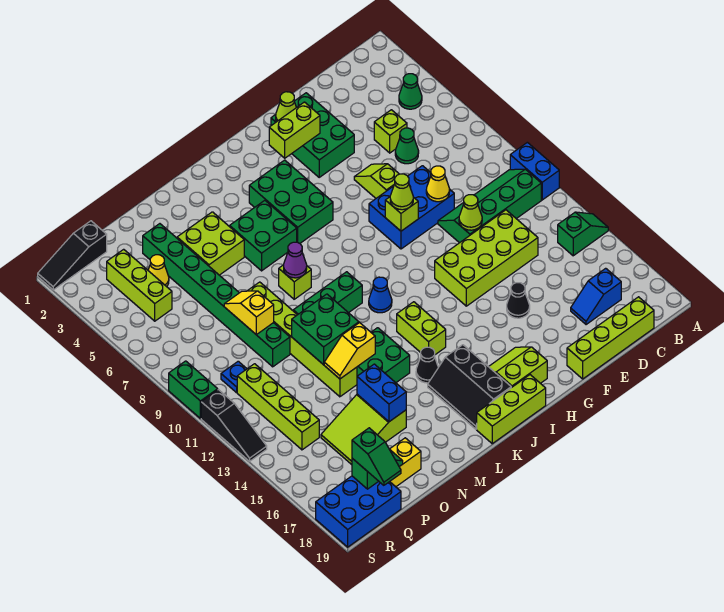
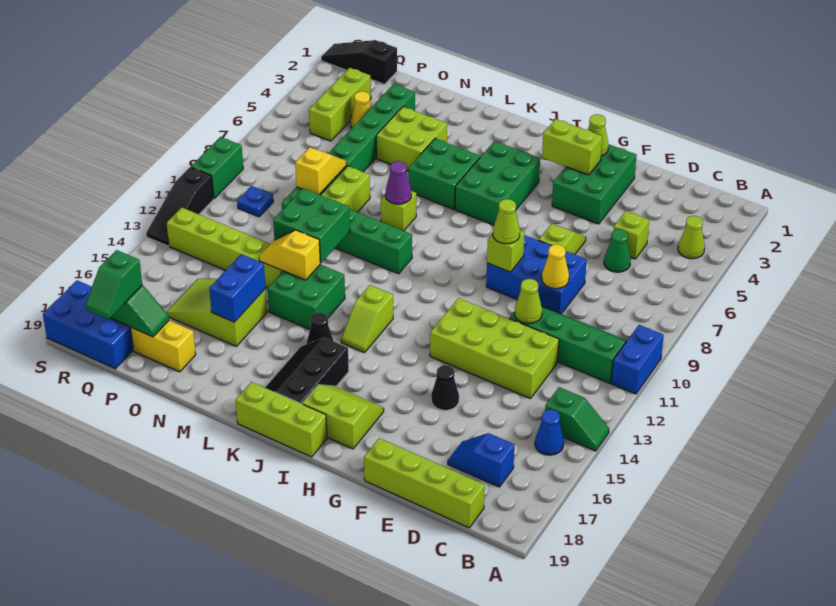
green 1x1 cone [399,74,422,109] -> lime 1x1 cone [678,216,705,259]
blue 1x1 cone [369,277,392,313] -> blue 1x1 cone moved to [535,409,564,455]
lime 1x2 brick [397,302,446,355] -> lime 1x2 slope [341,285,393,353]
lime 1x4 brick [237,364,319,450] -> lime 1x4 brick turned to [167,207,270,270]

